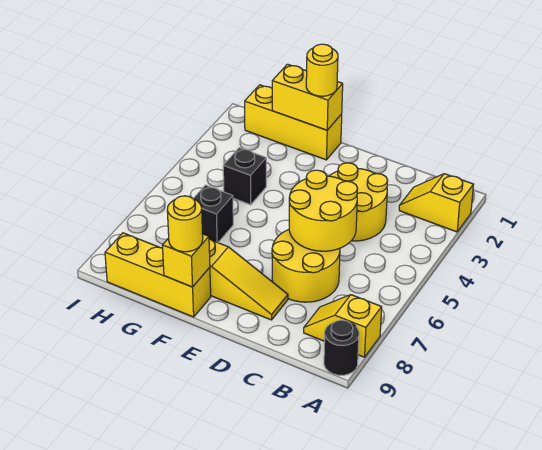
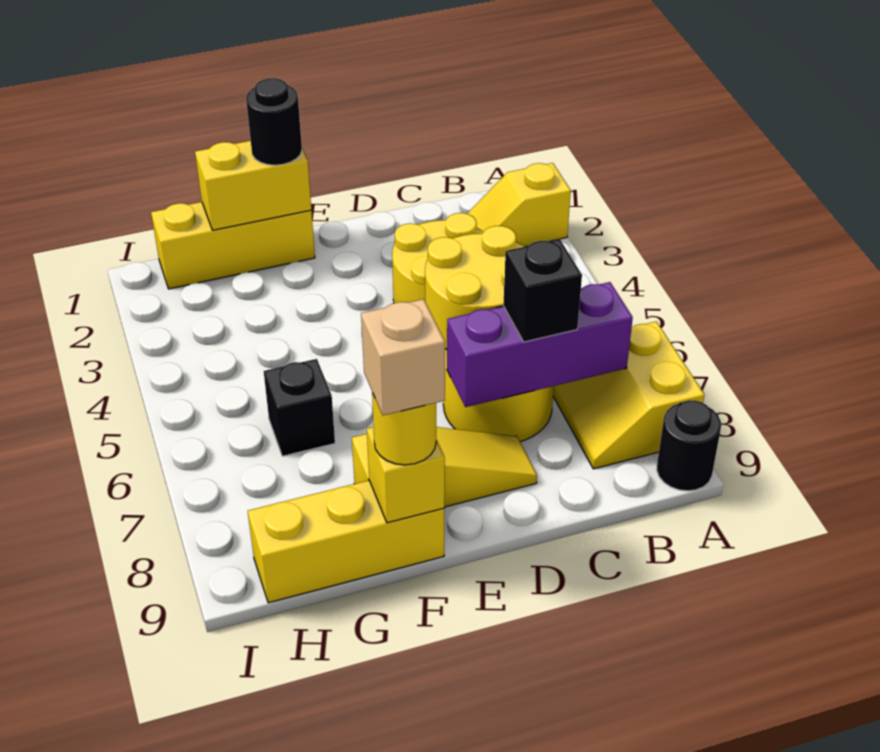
yellow 1x2 slope [304,295,382,357] -> yellow 2x2 slope [553,321,704,469]
none -> purple 1x3 brick [447,282,633,407]
yellow 1x1 round brick [306,44,338,96] -> black 1x1 round brick [246,78,302,165]
none -> tan 1x1 brick [361,299,445,415]
black 1x1 brick [223,148,266,205] -> black 1x1 brick moved to [503,239,582,342]

